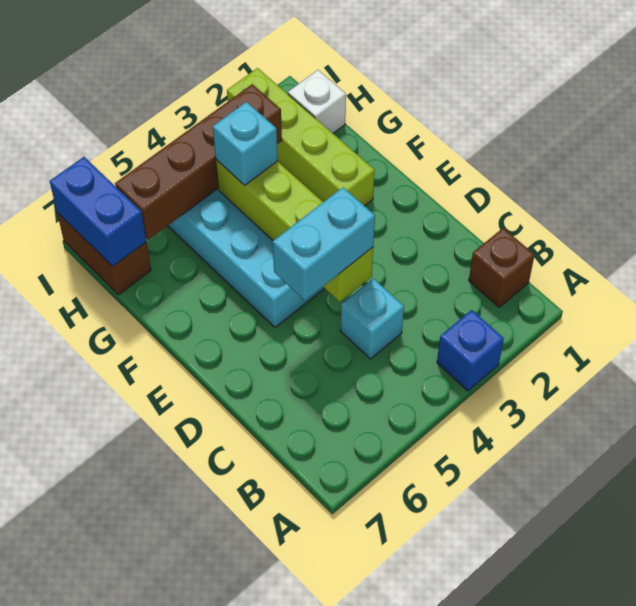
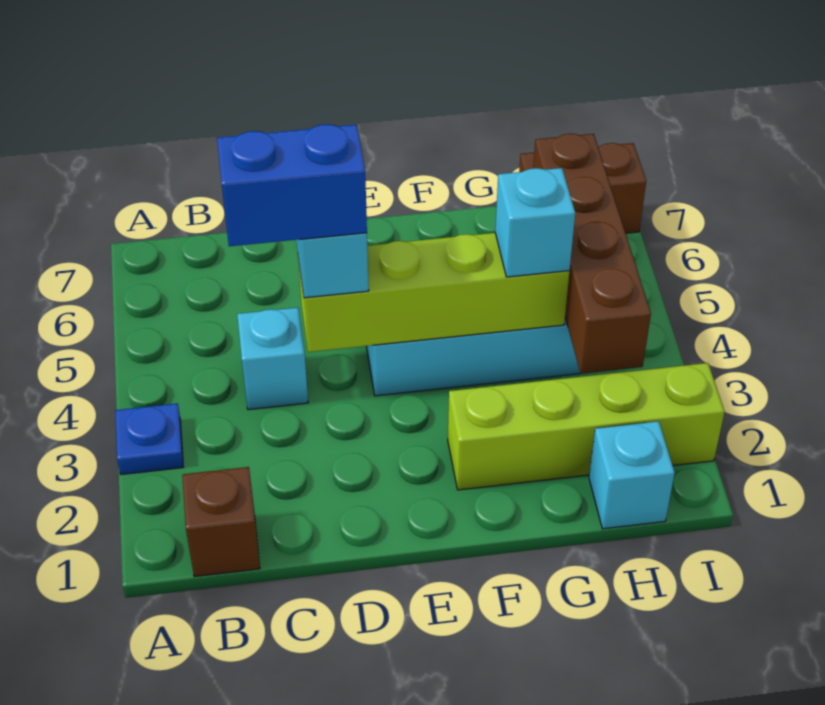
blue 1x1 brick [437,310,504,391] -> blue 1x1 plate [115,403,183,474]
white 1x1 brick [288,70,346,133] -> cyan 1x1 brick [589,421,675,529]
blue 1x2 brick [50,157,146,266] -> blue 1x2 brick moved to [217,124,367,246]

